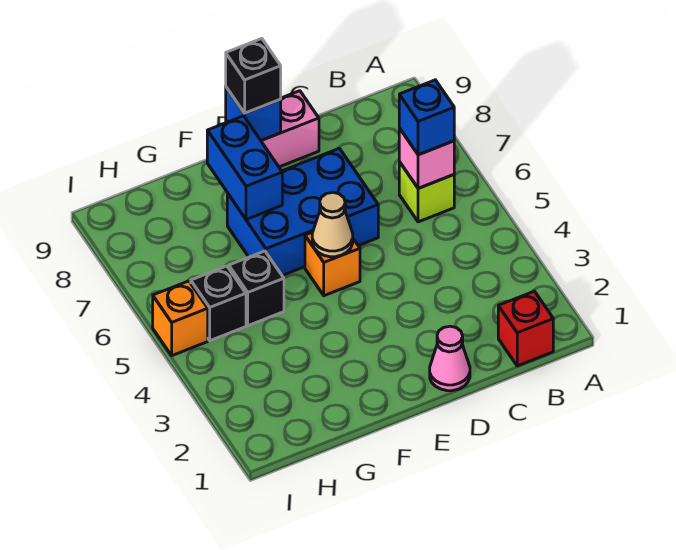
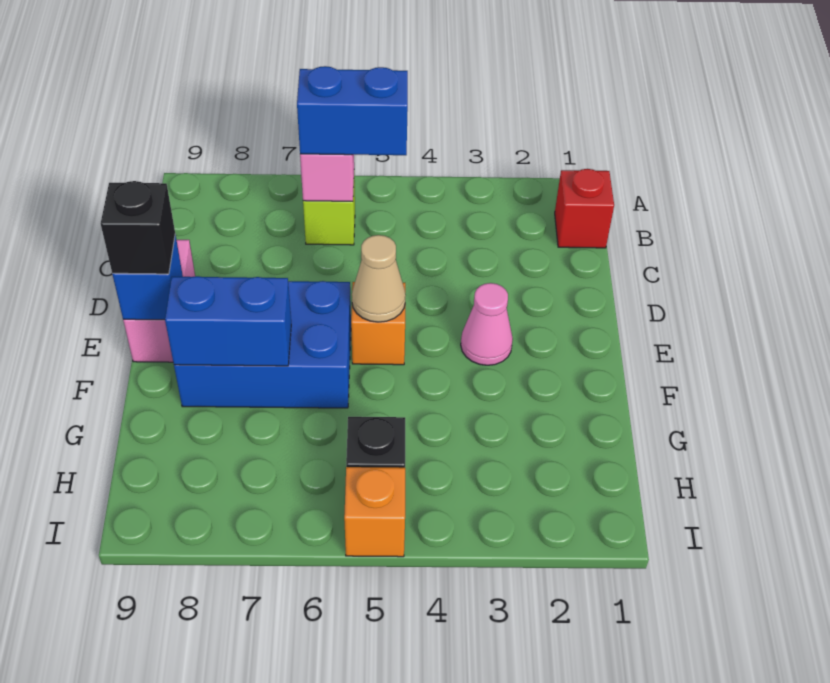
blue 1x1 brick [399,80,454,155] -> blue 1x2 brick [297,66,408,155]
pink 1x1 cone [430,326,470,391] -> pink 1x1 cone moved to [461,283,513,365]
blue 2x3 brick [227,148,378,276] -> blue 2x3 brick turned to [174,281,351,408]
black 1x1 brick [229,251,284,326] -> none

